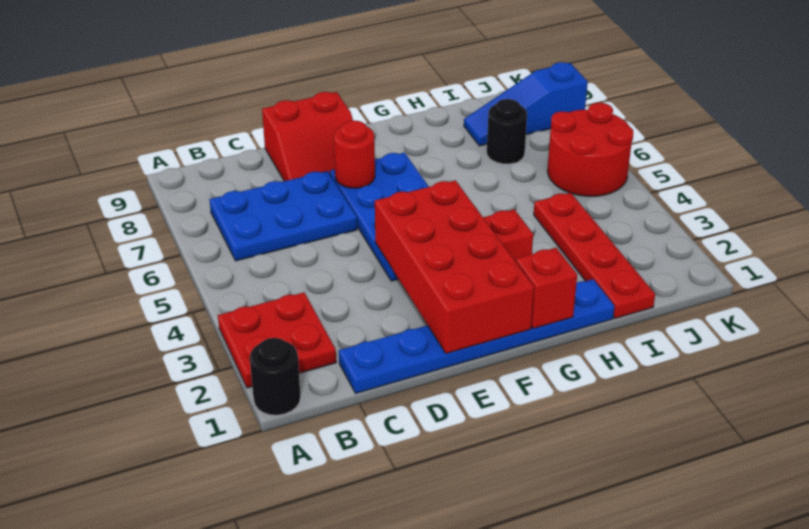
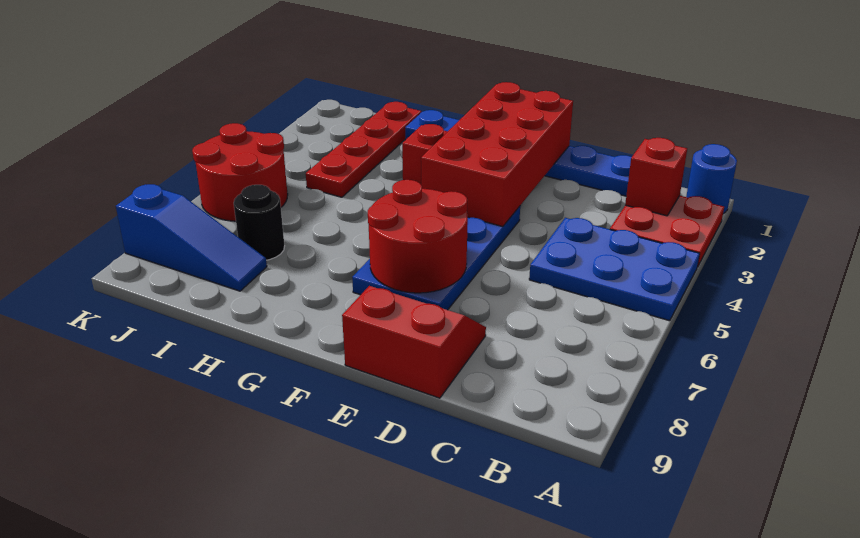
black 1x1 round brick [250,338,301,415] -> blue 1x1 round brick [686,144,737,214]
blue 2x3 plate [209,171,357,261] -> blue 2x3 plate moved to [529,218,700,321]
red 1x1 round brick [334,121,375,188] -> red 2x2 round brick [368,180,468,293]
red 1x1 brick [516,248,577,328] -> red 1x1 brick moved to [625,138,687,216]

